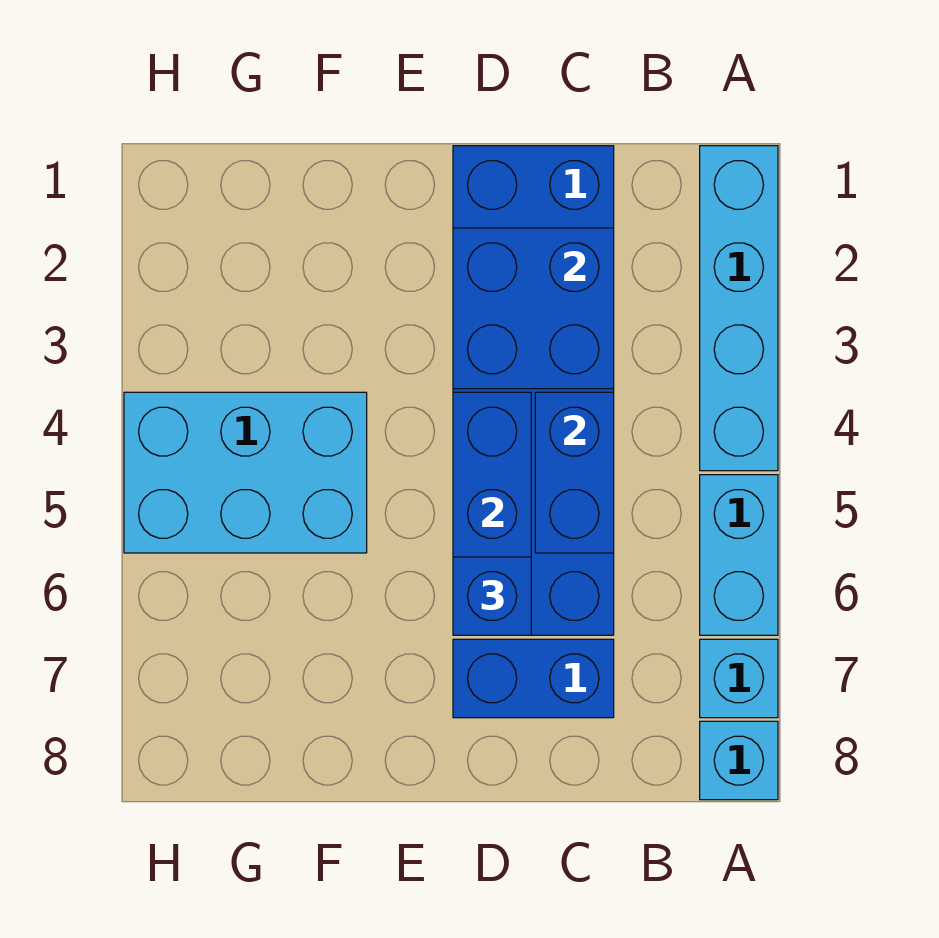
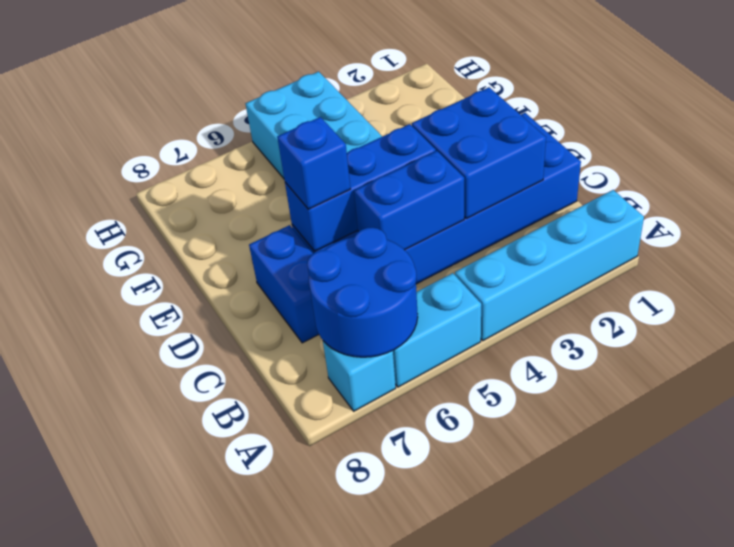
none -> blue 2x2 round brick [307,227,418,357]
cyan 1x1 brick [700,721,778,800] -> none

